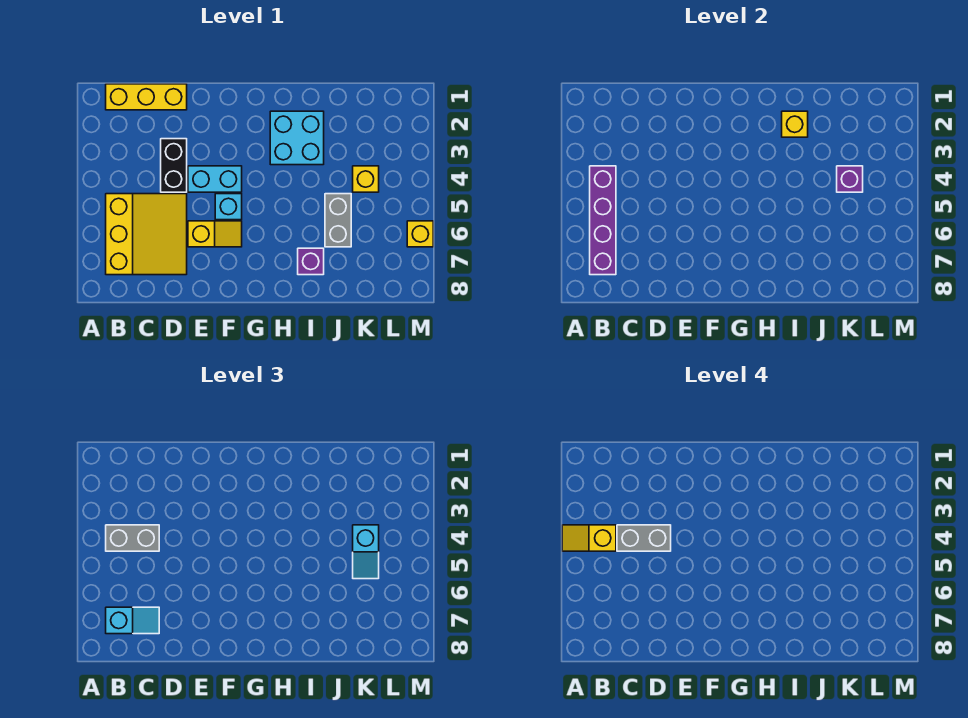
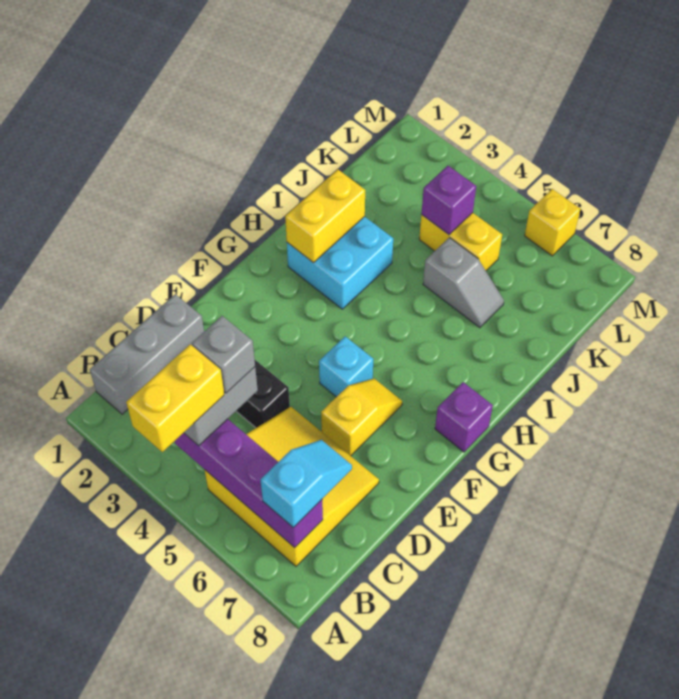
yellow 1x2 slope [562,525,616,551] -> yellow 1x2 brick [126,344,224,452]
yellow 1x3 brick [106,84,187,110] -> grey 1x3 brick [90,294,204,414]
grey 1x2 brick [617,525,671,551] -> grey 1x1 brick [192,316,255,393]
cyan 1x2 brick [188,166,242,192] -> none
yellow 1x1 brick [782,111,808,137] -> yellow 1x2 brick [285,169,365,263]
purple 1x1 brick [298,248,324,275] -> purple 1x1 brick moved to [435,382,493,452]
grey 1x2 brick [325,194,351,247] -> grey 1x2 slope [423,238,504,328]
yellow 1x1 brick [353,166,379,192] -> yellow 1x2 brick [419,213,502,271]
cyan 1x2 slope [353,525,379,579] -> none

